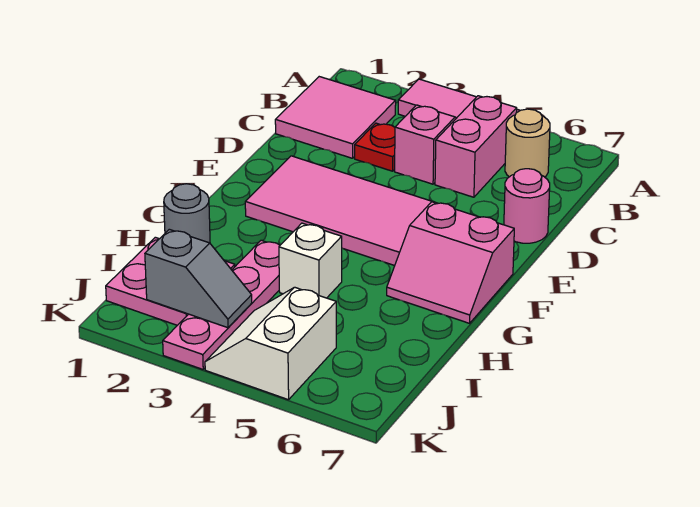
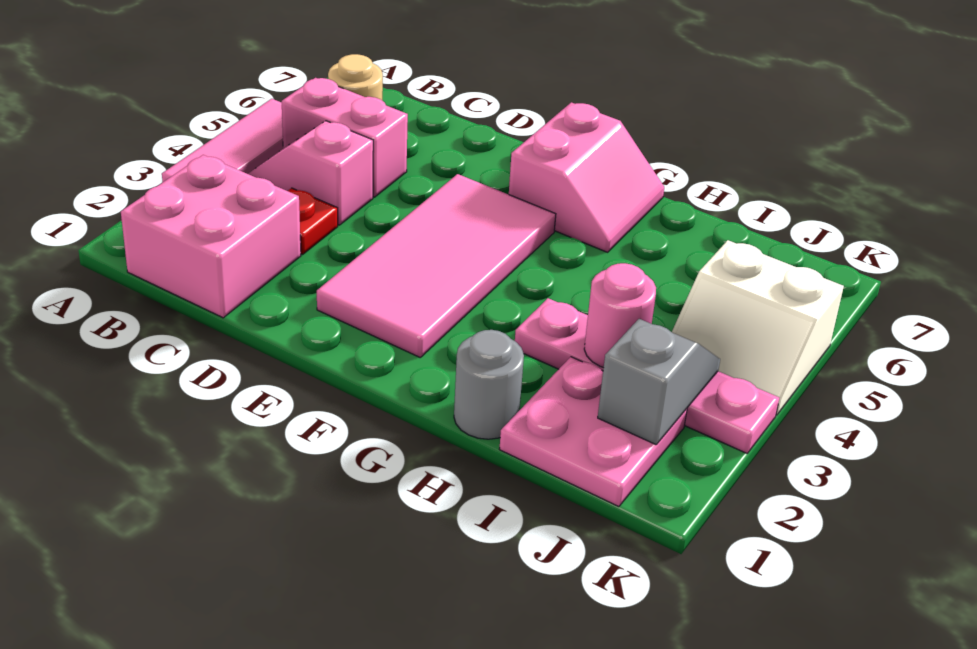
pink 2x2 tile [275,77,396,158] -> pink 2x2 brick [121,155,301,318]
pink 1x1 round brick [504,169,550,243] -> pink 1x1 round brick moved to [584,263,656,368]
white 1x1 brick [279,223,342,298] -> none

